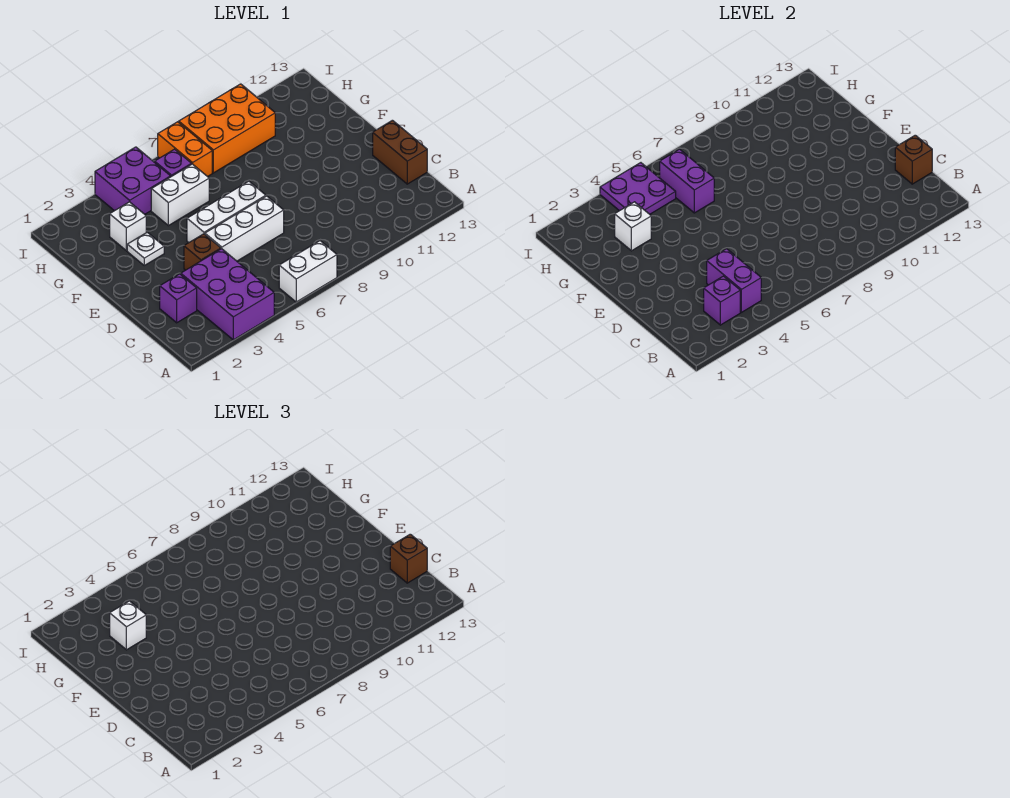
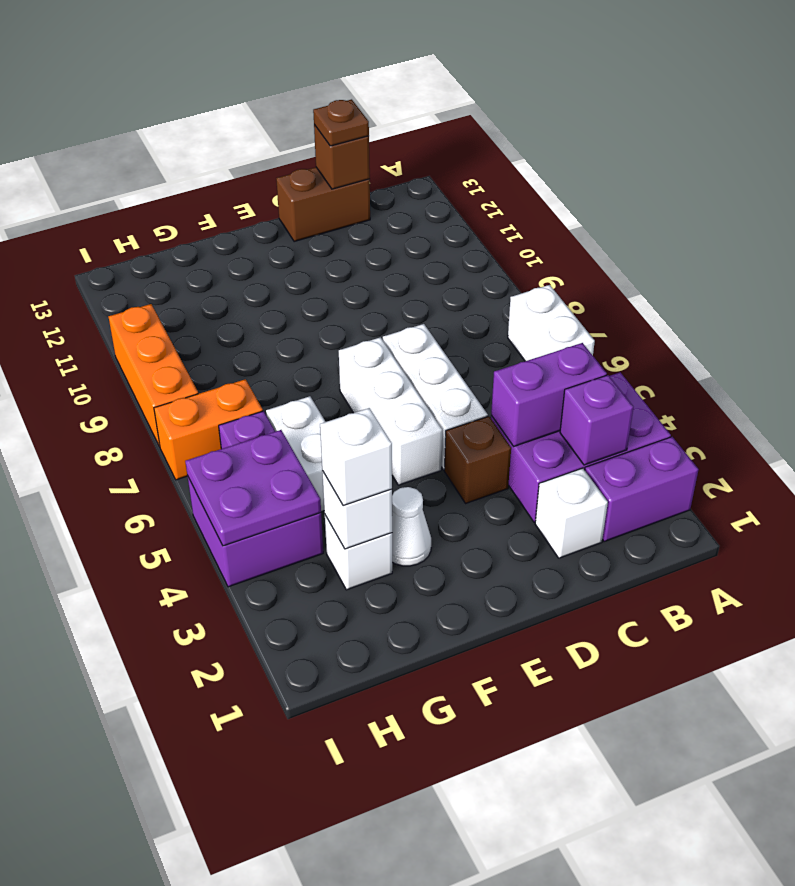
purple 1x1 brick [160,274,197,323] -> white 1x1 brick [535,468,608,558]
brown 1x1 brick [390,534,427,583] -> brown 1x1 plate [313,99,369,146]
white 1x1 plate [127,232,164,265] -> white 1x1 cone [392,487,431,566]
purple 1x2 brick [660,149,714,213] -> purple 1x2 brick moved to [585,437,699,542]
orange 2x3 brick [179,84,275,173] -> orange 1x3 brick [108,304,198,447]

